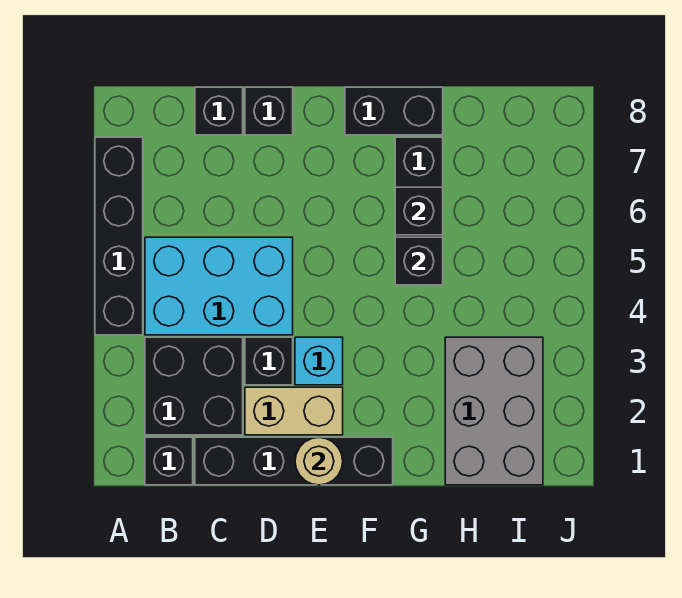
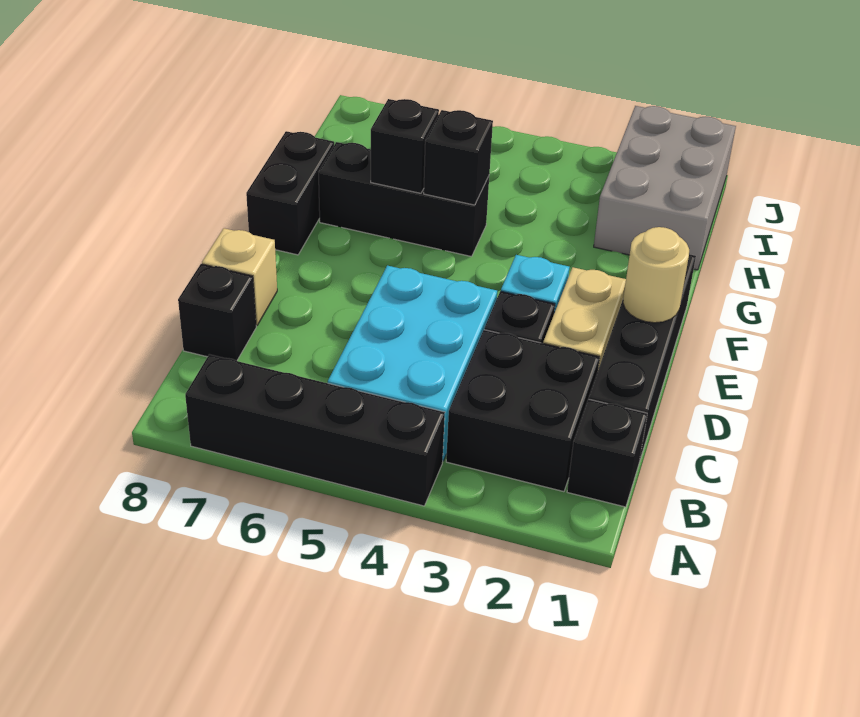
black 1x1 brick [245,87,293,135] -> tan 1x1 brick [202,228,277,325]
grey 2x3 brick [445,337,543,485] -> grey 2x3 brick turned to [594,106,736,270]

